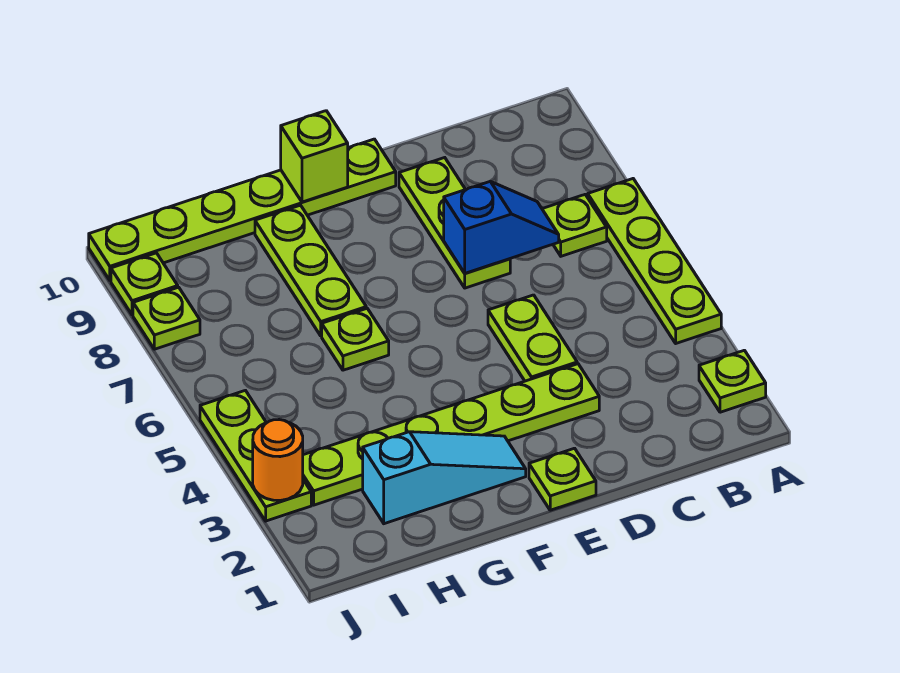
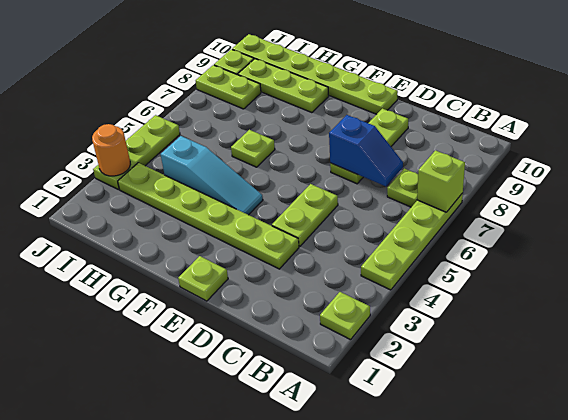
cyan 1x3 slope [363,432,526,524] -> cyan 1x3 slope moved to [161,136,263,215]
lime 1x1 brick [281,111,348,202] -> lime 1x1 brick moved to [417,150,465,212]
lime 1x3 plate [255,205,366,336] -> lime 1x3 plate turned to [238,59,329,113]
lime 1x1 plate [133,287,200,349] -> lime 1x2 plate [196,65,261,109]

